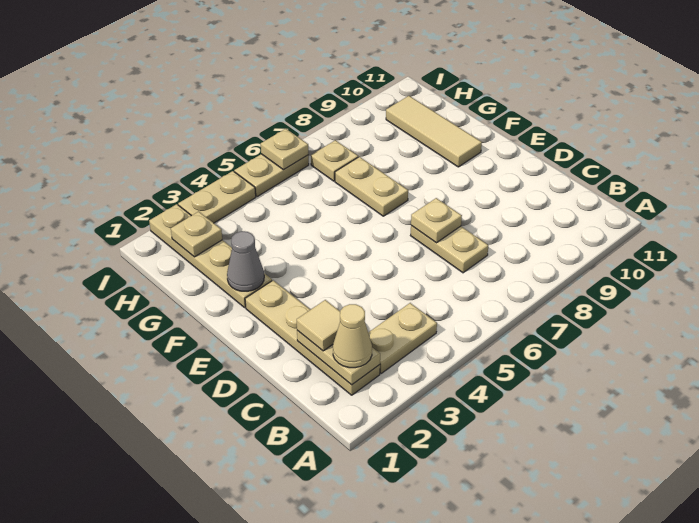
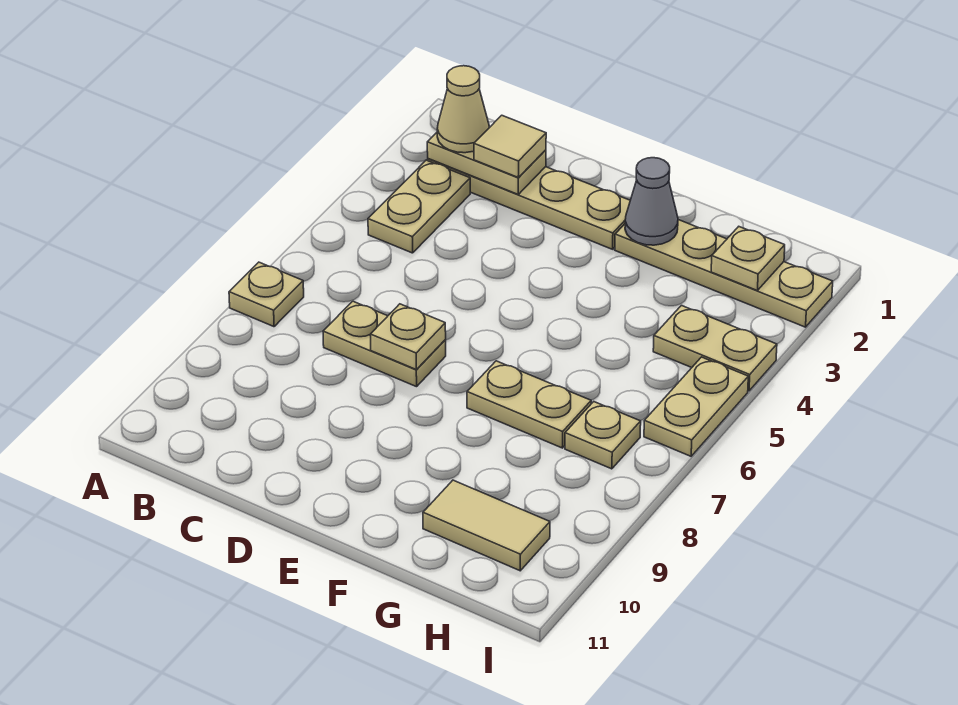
tan 1x3 tile [386,96,482,167] -> tan 1x2 tile [423,480,550,571]
tan 1x2 plate [178,171,256,223] -> tan 1x2 plate turned to [653,306,777,391]
tan 1x1 plate [261,129,309,170] -> tan 1x1 plate moved to [229,262,304,327]

